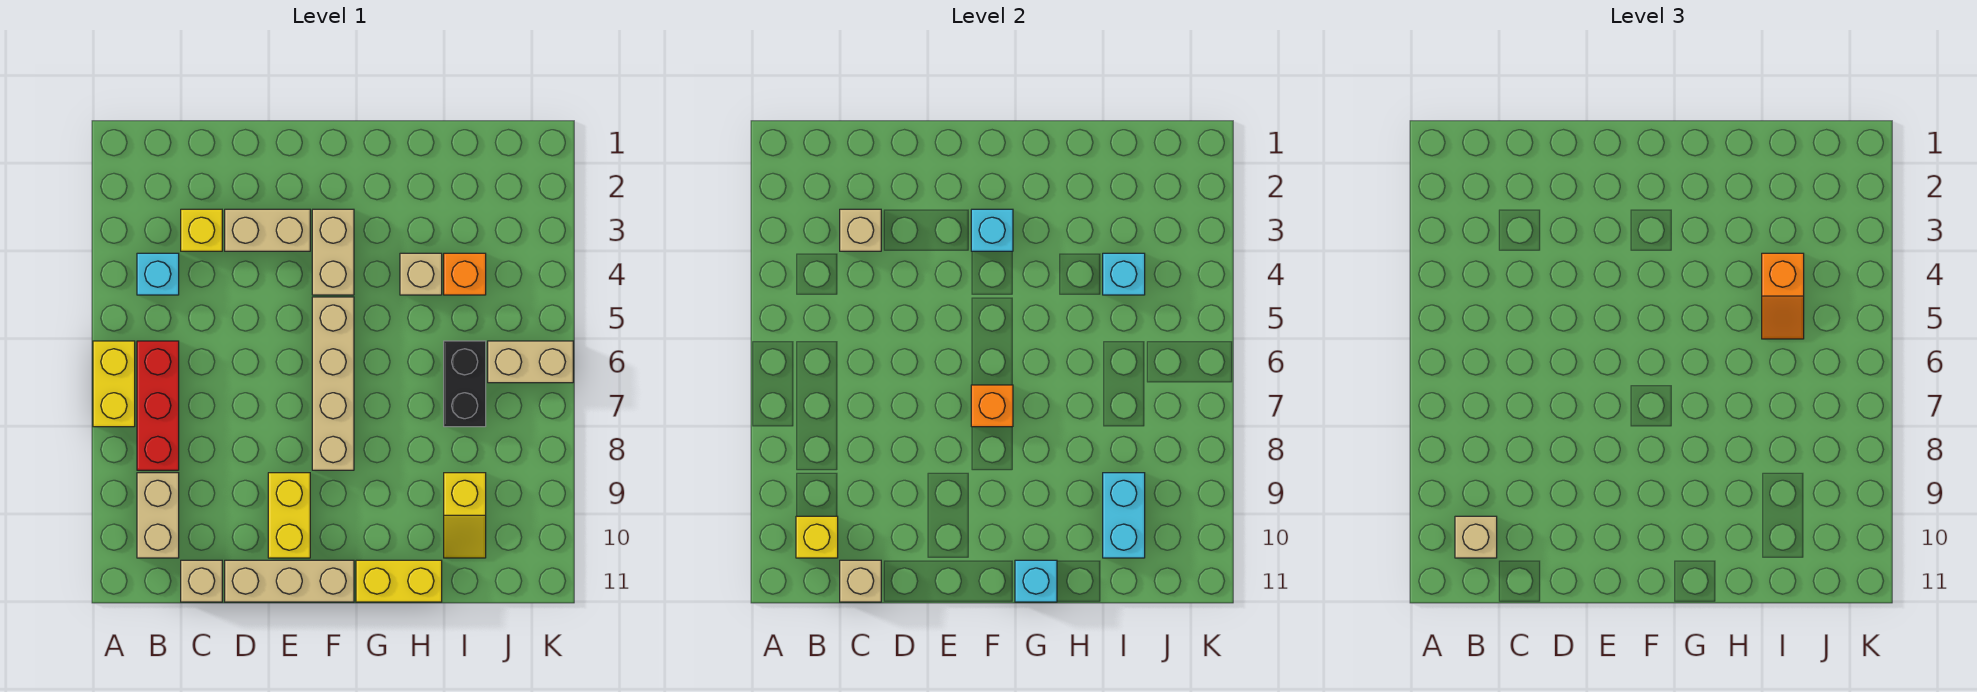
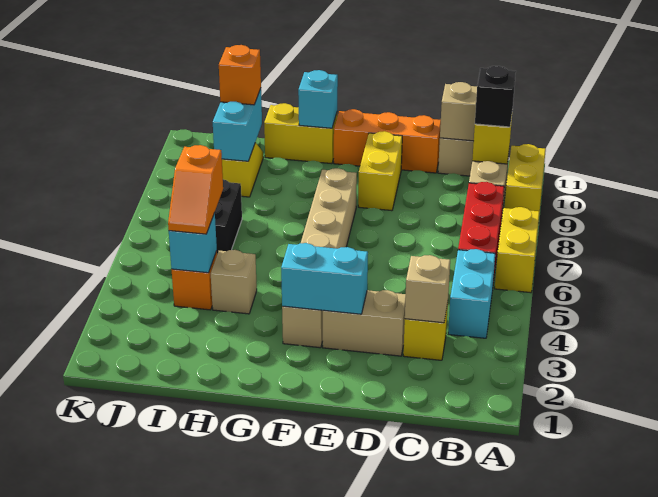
none -> yellow 1x2 brick [504,144,546,211]
cyan 1x1 brick [137,253,179,295] -> cyan 1x2 brick [448,249,495,338]
tan 1x1 brick [1455,516,1497,558] -> black 1x1 brick [475,66,516,127]
tan 1x3 brick [225,560,354,602] -> orange 1x3 brick [334,109,441,173]
cyan 1x1 brick [971,209,1013,251] -> cyan 1x2 brick [281,243,368,314]
orange 1x1 brick [971,385,1013,427] -> orange 1x1 brick moved to [219,45,261,105]
orange 1x2 slope [1762,253,1804,339] -> orange 1x2 slope turned to [168,145,223,234]
tan 1x2 brick [488,341,573,383] -> none

